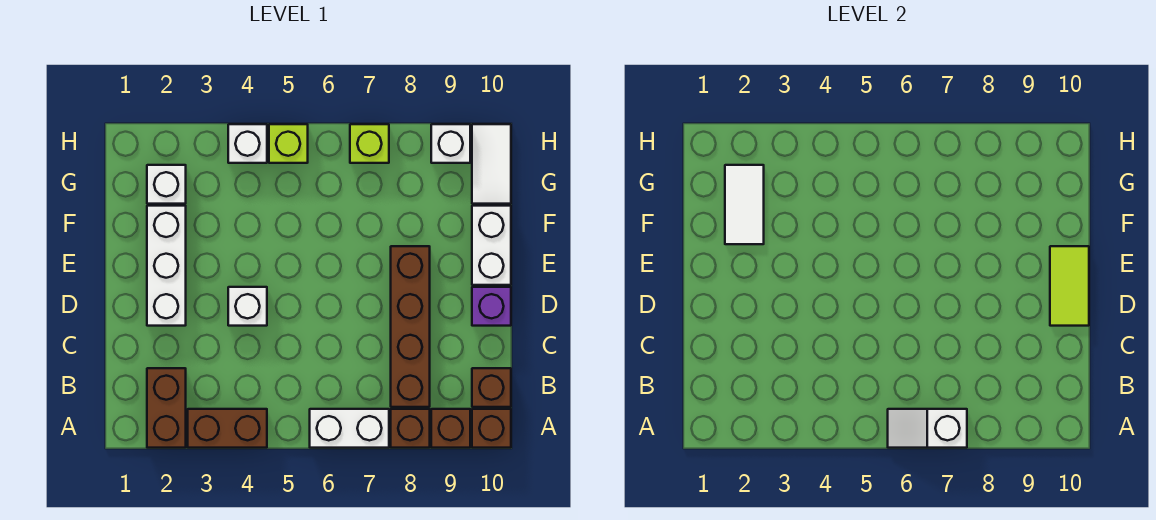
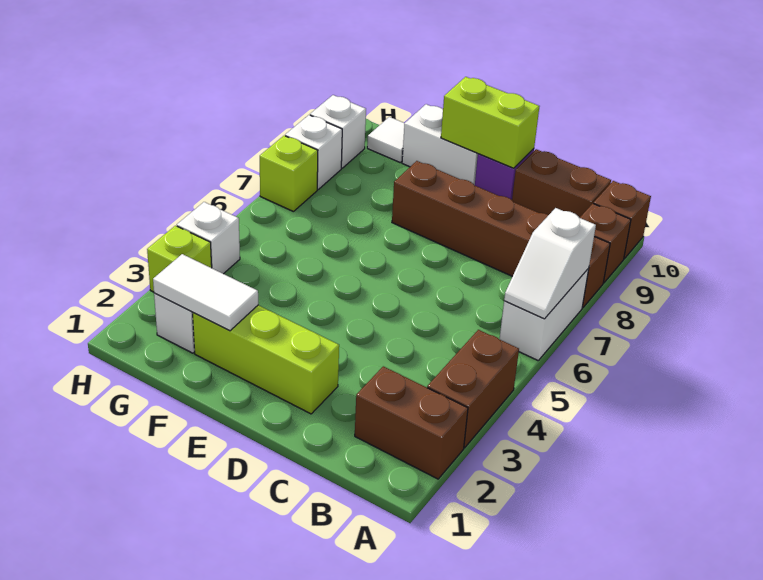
brown 1x1 brick [472,368,511,407] -> brown 1x2 brick [512,149,611,218]
white 1x3 brick [147,206,186,326] -> lime 1x3 brick [193,305,339,414]
white 1x1 brick [228,287,267,326] -> white 1x1 brick moved to [285,115,342,189]
lime 1x2 tile [1050,246,1089,326] -> lime 1x2 brick [441,77,540,168]
white 1x2 tile [472,124,511,204] -> white 1x1 tile [367,117,404,162]
lime 1x1 brick [269,124,308,163] -> lime 1x1 brick moved to [147,226,212,292]

